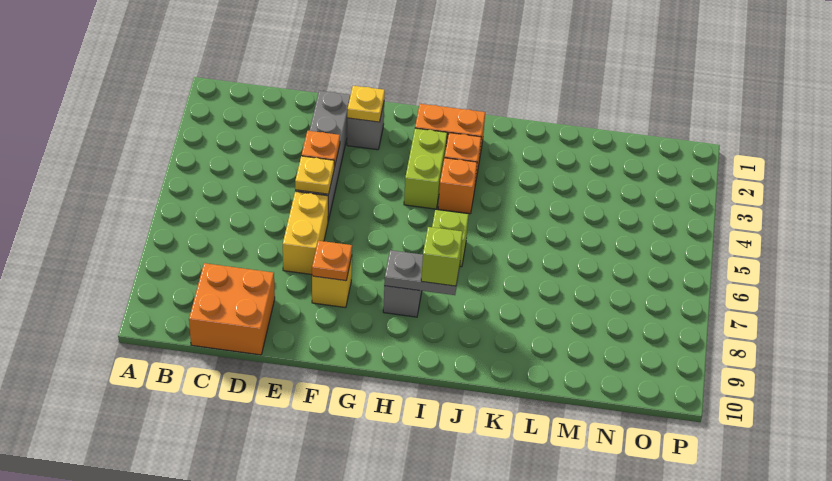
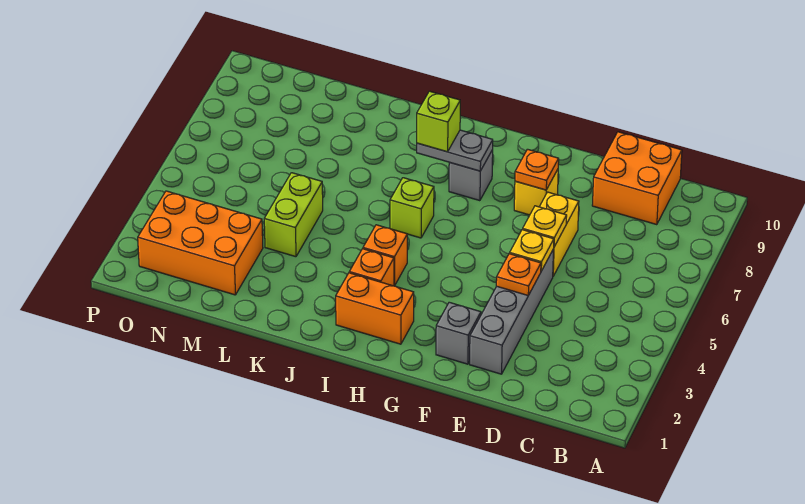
yellow 1x1 plate [347,86,385,122] -> yellow 1x1 plate moved to [523,206,567,247]
lime 1x2 brick [404,128,447,209] -> lime 1x2 brick moved to [264,173,323,257]
none -> orange 2x3 brick [138,191,263,295]

